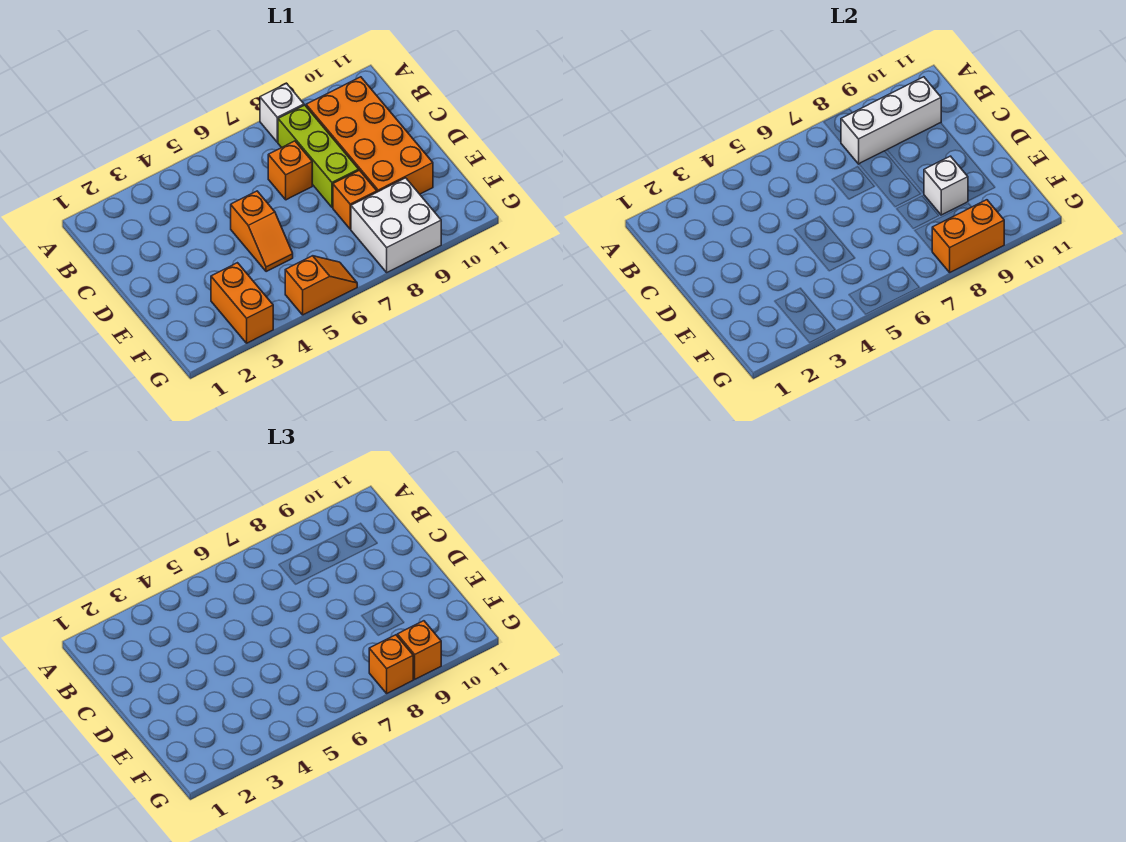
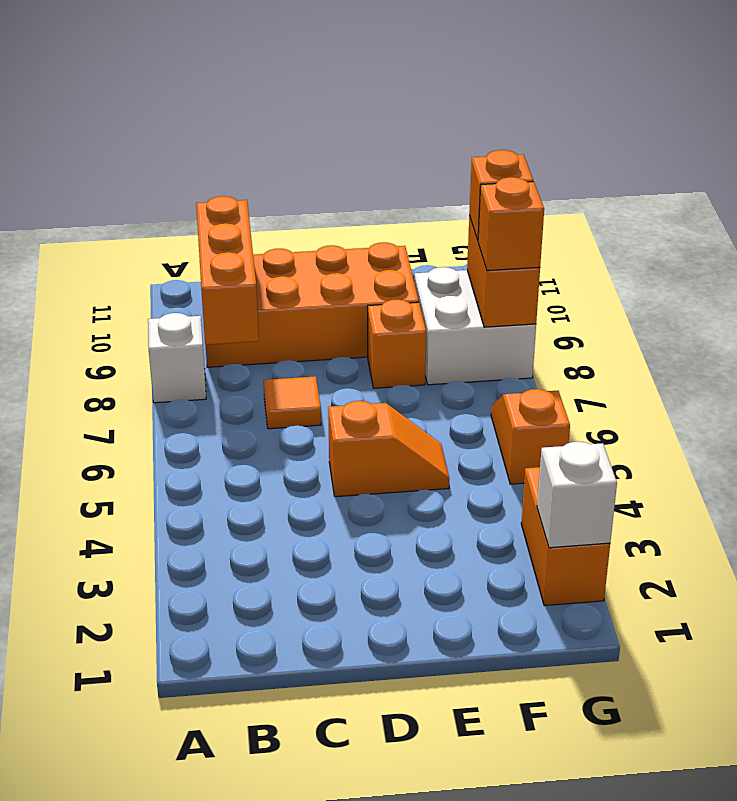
lime 1x3 brick [278,105,359,207] -> none
white 1x3 brick [841,77,941,164] -> orange 1x3 brick [196,196,259,345]
orange 1x1 brick [268,141,312,200] -> orange 1x1 tile [264,376,321,429]
white 1x1 brick [924,156,968,215] -> white 1x1 brick moved to [537,442,617,548]
orange 1x2 brick [211,263,273,343] -> orange 1x2 brick turned to [521,467,610,606]

